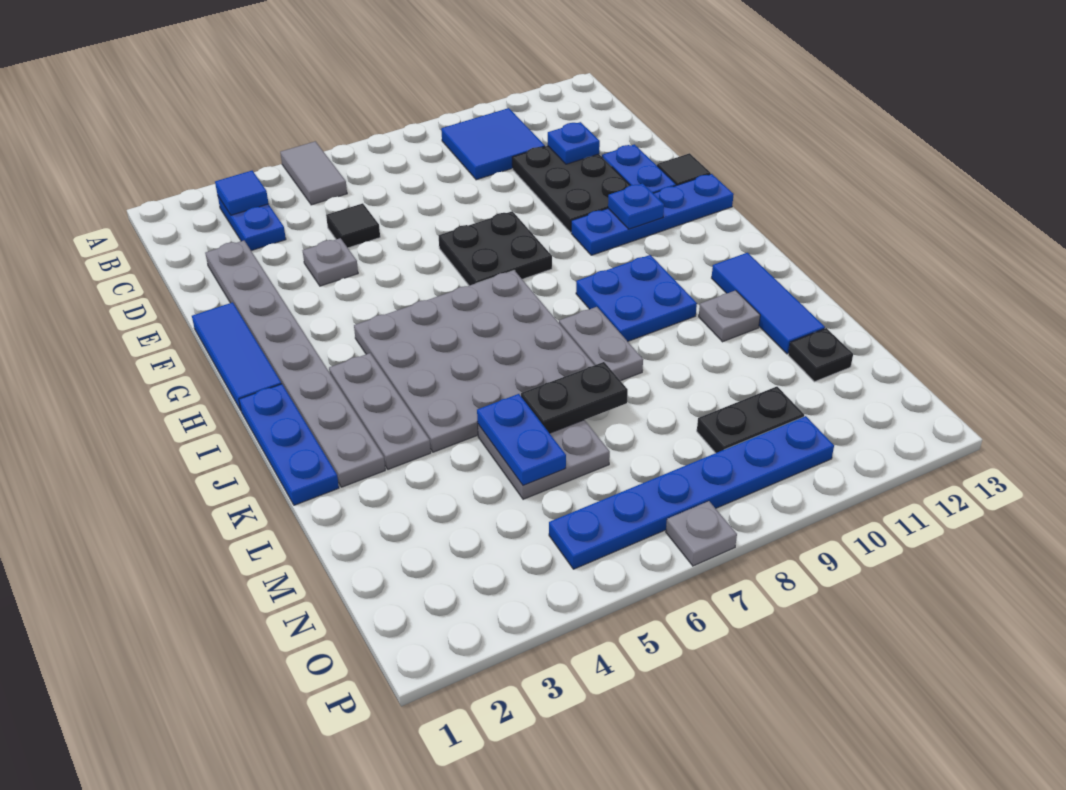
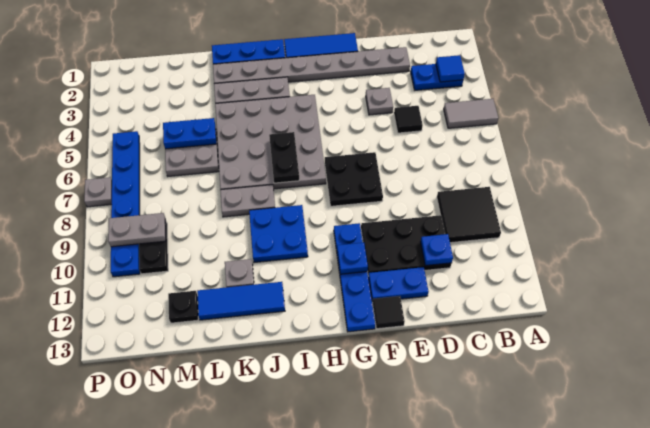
blue 2x2 tile [441,108,545,180] -> black 2x2 tile [437,187,501,243]
black 1x2 plate [521,362,628,433] -> black 1x2 plate moved to [269,132,299,183]
none -> grey 1x2 plate [108,213,166,247]

